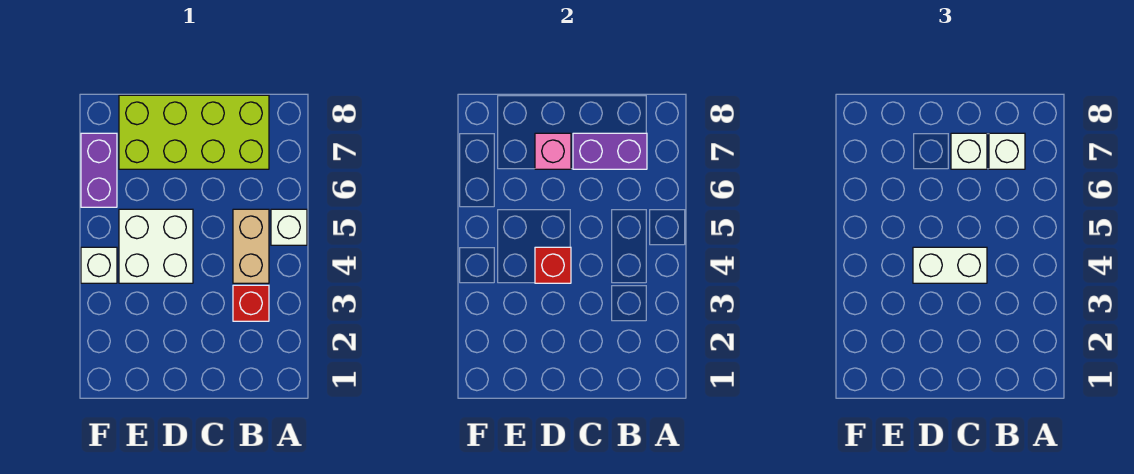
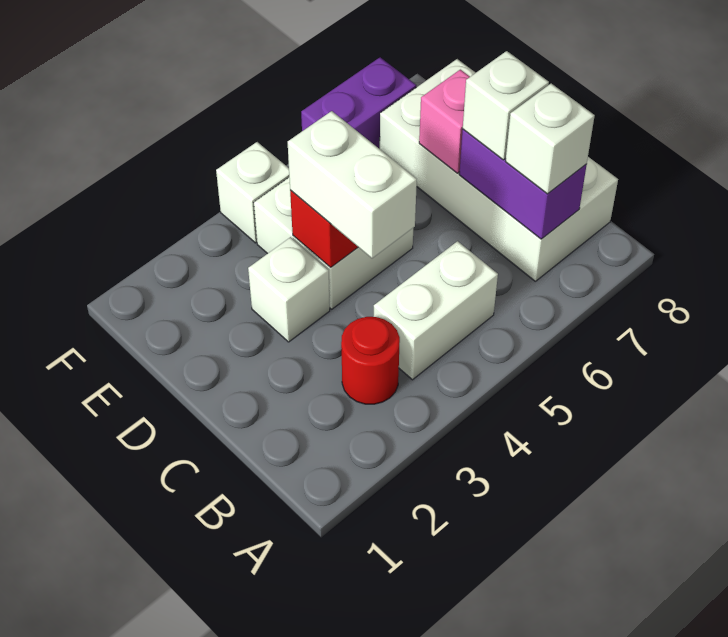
white 1x1 brick [271,209,307,245] -> white 1x1 brick moved to [248,237,330,342]
red 1x1 brick [233,285,269,321] -> red 1x1 round brick [341,317,400,404]
tan 1x2 brick [233,209,269,283] -> white 1x2 brick [374,241,498,380]
lime 2x4 brick [119,95,269,169] -> white 2x4 brick [380,59,618,281]

